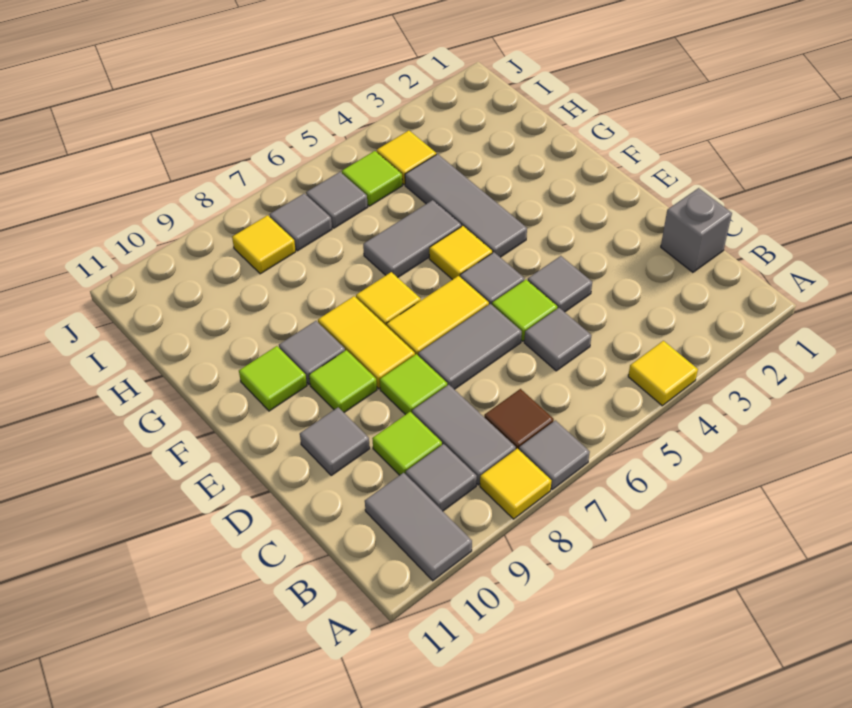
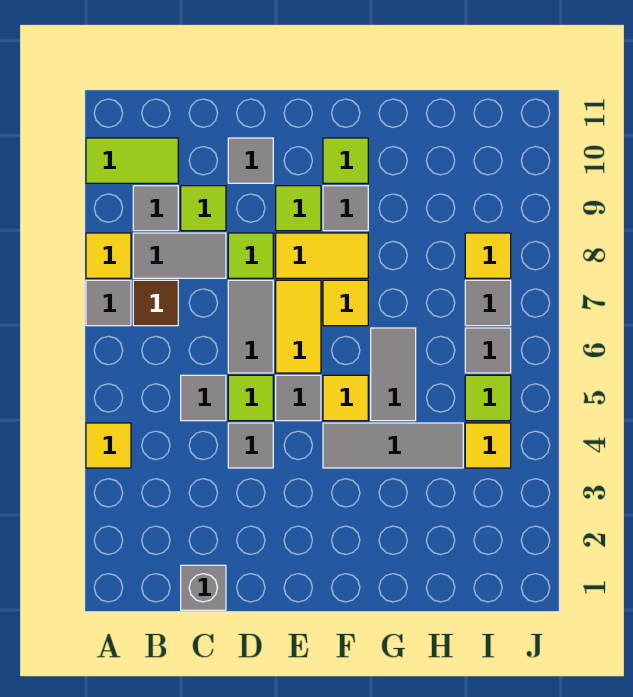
grey 1x2 tile [365,473,472,581] -> lime 1x2 tile [86,138,178,183]

